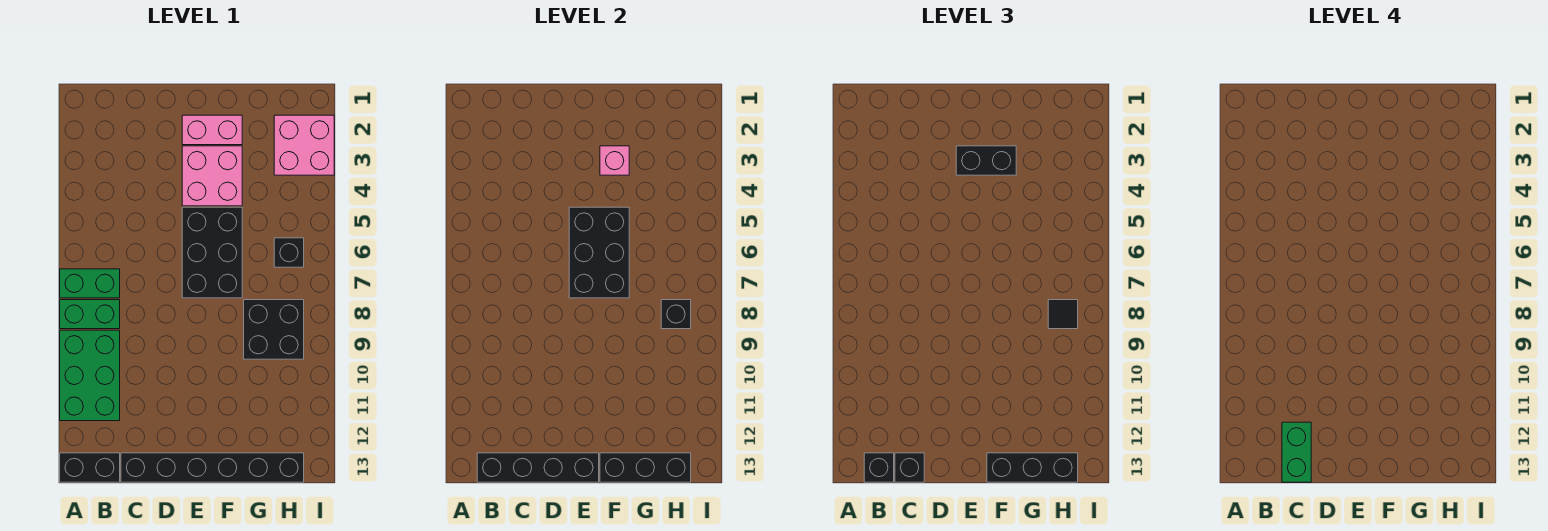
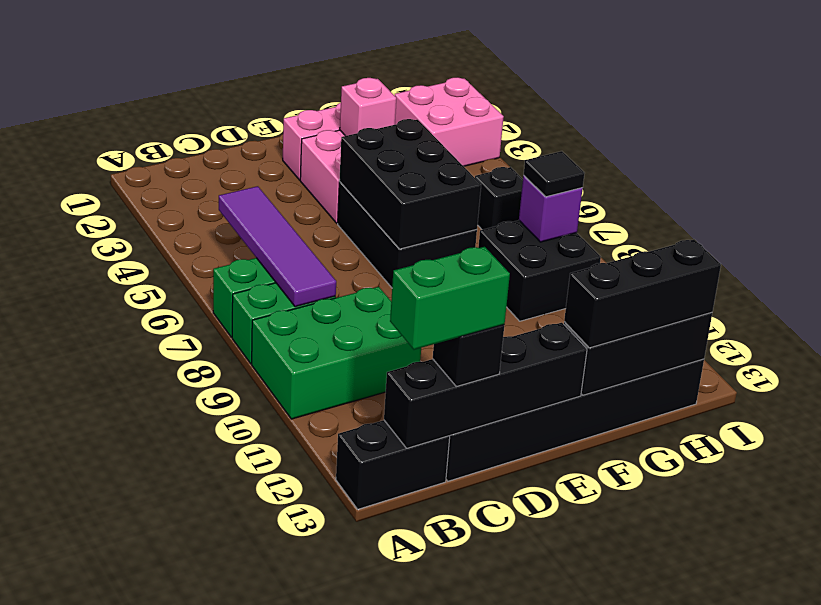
green 2x3 brick [60,330,120,421] -> green 2x3 brick turned to [252,287,421,419]
none -> purple 1x4 tile [219,186,336,307]
black 1x1 brick [864,453,894,482] -> none
green 1x2 brick [1282,422,1311,482] -> green 1x2 brick turned to [390,247,510,350]
black 1x2 brick [956,146,1016,175] -> none
black 1x1 brick [661,300,691,329] -> purple 1x1 brick [519,176,583,242]

